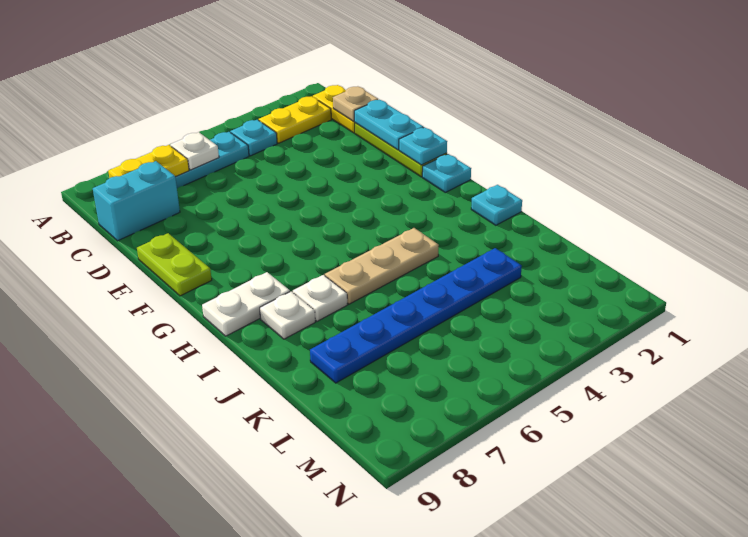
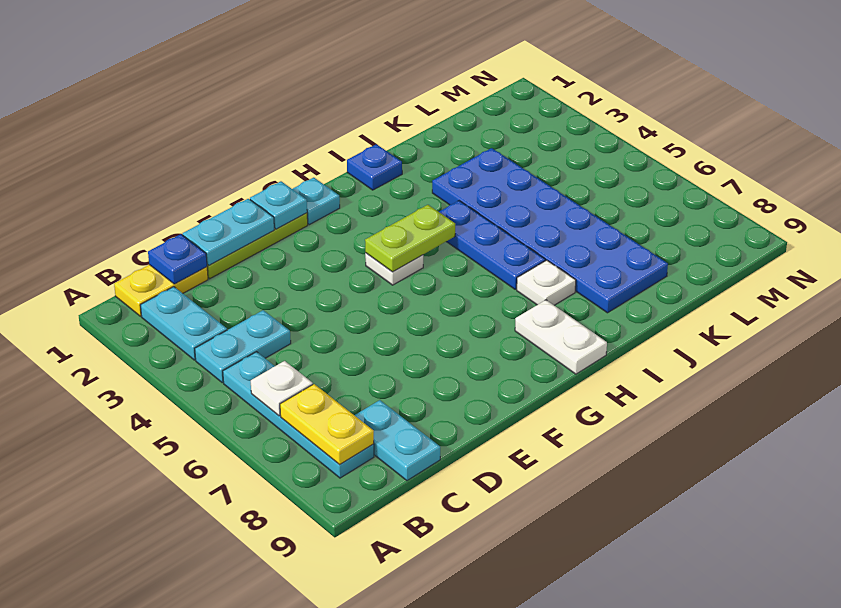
yellow 1x2 plate [259,96,331,143] -> cyan 1x2 plate [140,287,227,360]
cyan 1x1 plate [230,120,277,156] -> cyan 1x2 plate [195,310,291,383]
tan 1x1 plate [333,87,378,121] -> blue 1x1 plate [148,234,207,284]
cyan 1x2 brick [93,161,180,241] -> cyan 1x2 plate [355,400,440,481]
lime 1x2 plate [137,233,212,296] -> lime 1x2 plate moved to [365,205,455,272]
cyan 1x1 plate [471,185,522,225] -> blue 1x1 plate [347,144,402,190]
tan 1x3 plate [324,228,439,304] -> blue 1x3 plate [439,201,545,289]
white 1x1 plate [260,291,315,339] -> white 1x1 plate moved to [365,253,423,285]
blue 1x6 plate [310,248,522,383] -> blue 2x6 plate [432,148,668,313]

